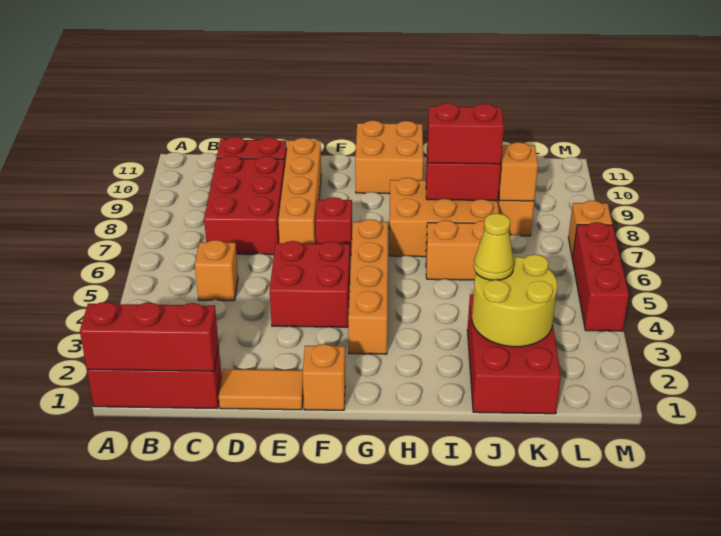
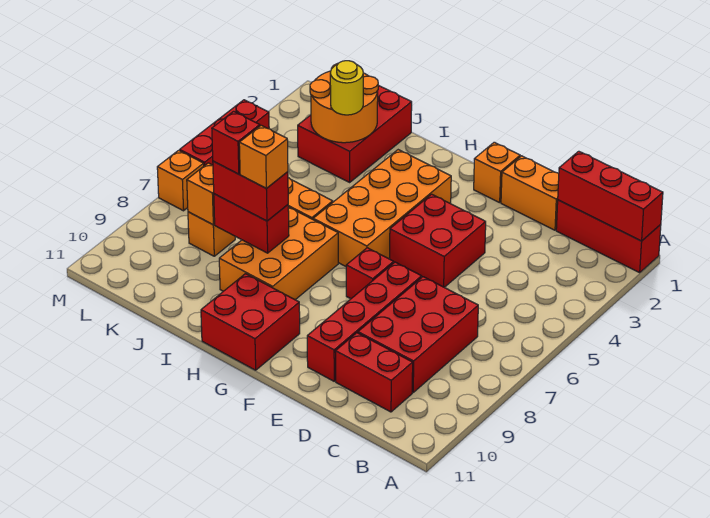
orange 1x1 brick [195,240,238,301] -> orange 1x1 brick moved to [239,125,288,188]
orange 1x2 tile [219,369,303,410] -> orange 1x2 brick [501,156,559,230]
orange 1x4 brick [278,138,321,244] -> red 1x4 brick [307,262,422,381]
orange 1x4 brick [348,219,388,354] -> orange 2x4 brick [313,150,451,266]
orange 2x2 brick [355,120,423,194] -> red 2x2 brick [201,274,300,370]
orange 2x3 brick [389,178,499,257] -> orange 2x3 brick turned to [219,207,338,300]
yellow 2x2 round brick [472,254,557,347] -> orange 2x2 round brick [310,63,378,143]
yellow 1x1 cone [474,213,514,280] -> yellow 1x1 round brick [330,61,363,115]
none -> red 1x1 brick [212,111,260,174]

